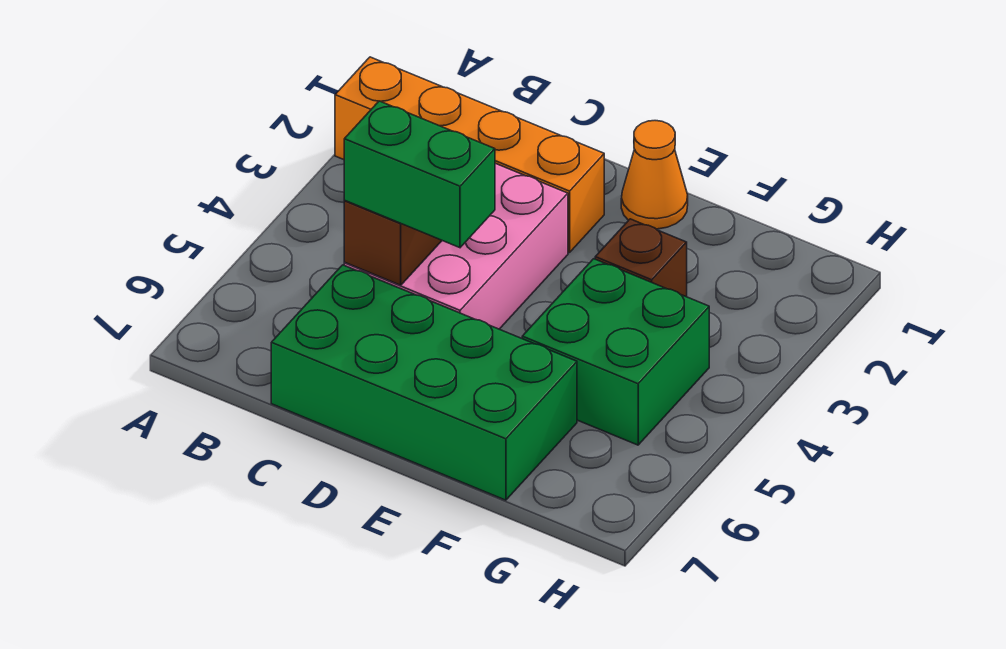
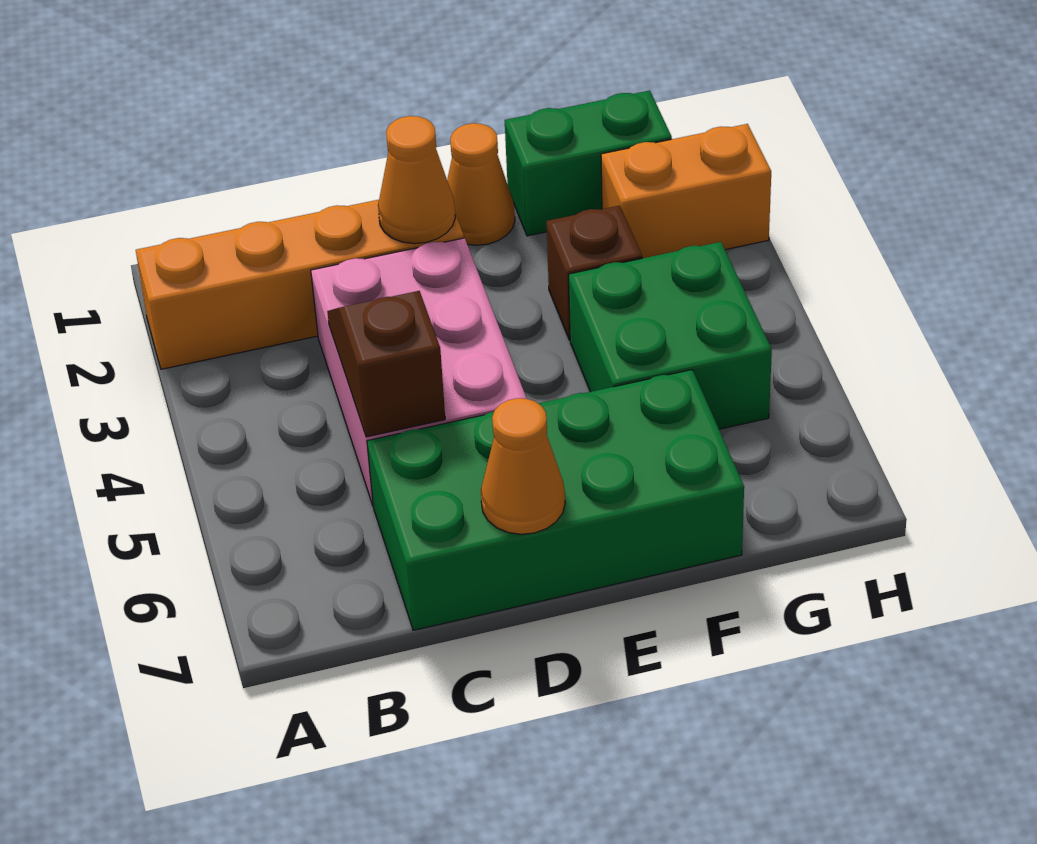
green 1x2 brick [344,101,495,248] -> green 1x2 brick moved to [505,91,672,236]
none -> orange 1x1 cone [378,116,455,244]
none -> orange 1x1 cone [481,398,565,534]
none -> orange 1x2 brick [601,124,771,258]

